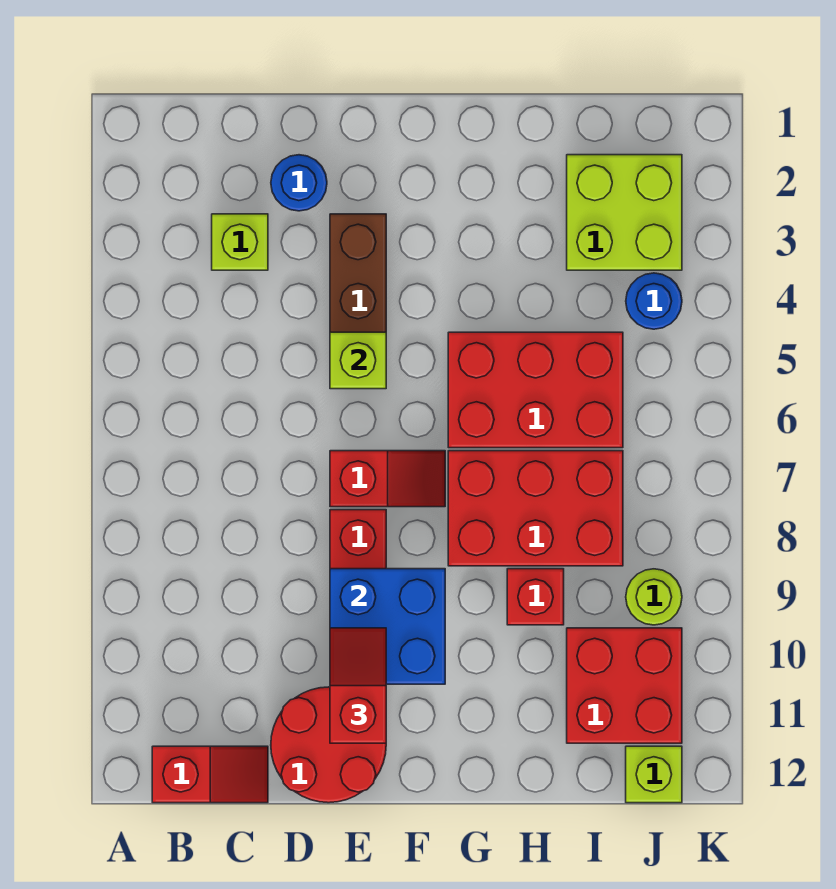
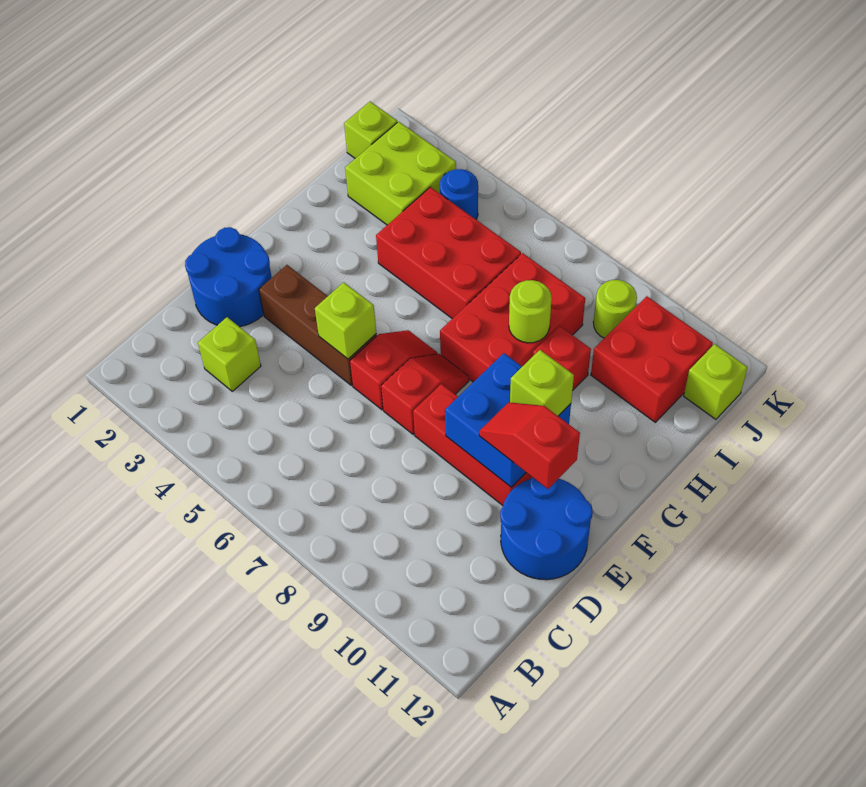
red 1x2 slope [152,746,268,803] -> red 1x2 slope moved to [350,330,438,410]
blue 1x1 round brick [271,155,327,211] -> blue 2x2 round brick [185,227,272,327]
red 2x2 round brick [271,687,386,803] -> blue 2x2 round brick [500,477,593,580]
none -> lime 1x1 brick [510,350,574,416]
red 2x3 brick [448,332,623,448] -> red 2x3 brick turned to [376,187,521,319]
none -> lime 1x1 round brick [509,280,552,343]
none -> lime 1x1 brick [344,102,397,158]

